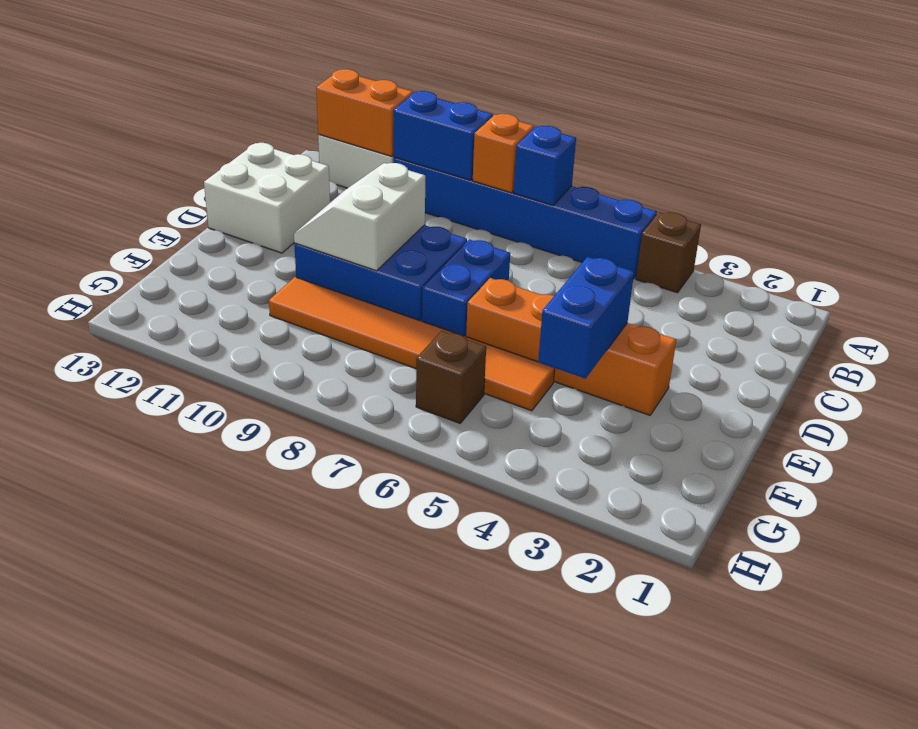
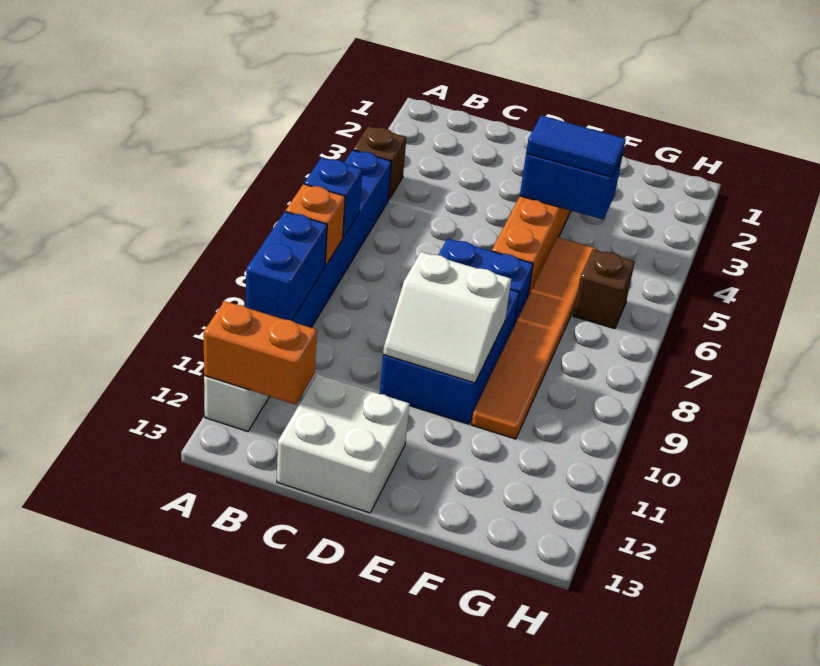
orange 1x2 brick [316,69,413,156] -> orange 1x2 brick turned to [204,301,317,405]
none -> blue 1x2 tile [526,116,626,177]

